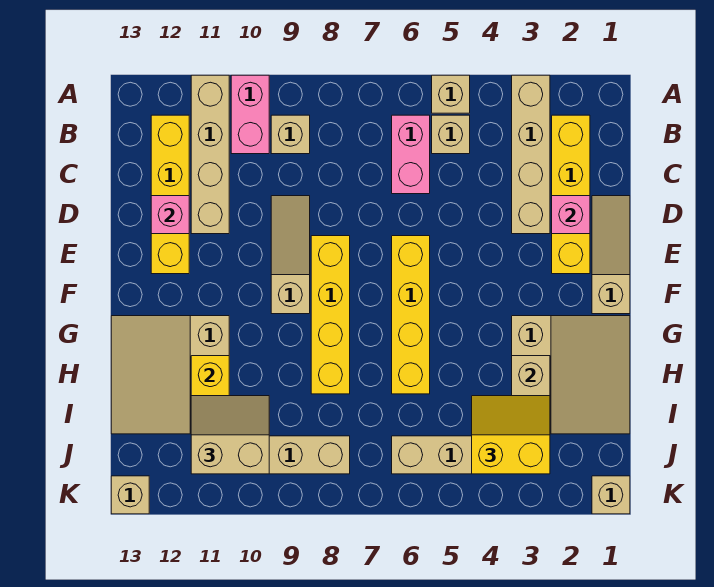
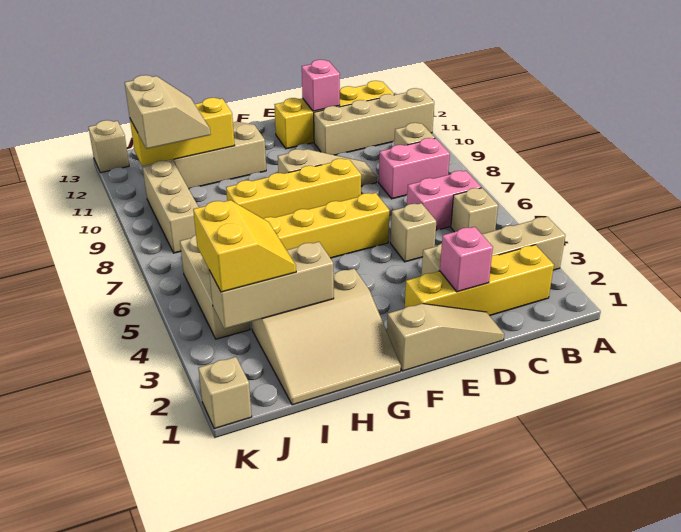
tan 1x1 brick [432,75,470,113] -> tan 1x1 brick moved to [391,203,436,262]
pink 1x2 brick [231,75,269,154] -> pink 1x2 brick moved to [379,138,450,199]

